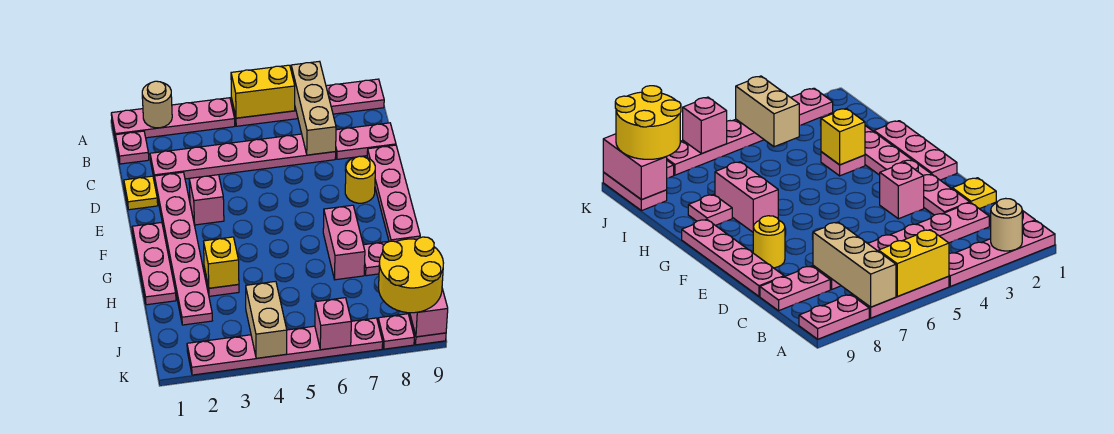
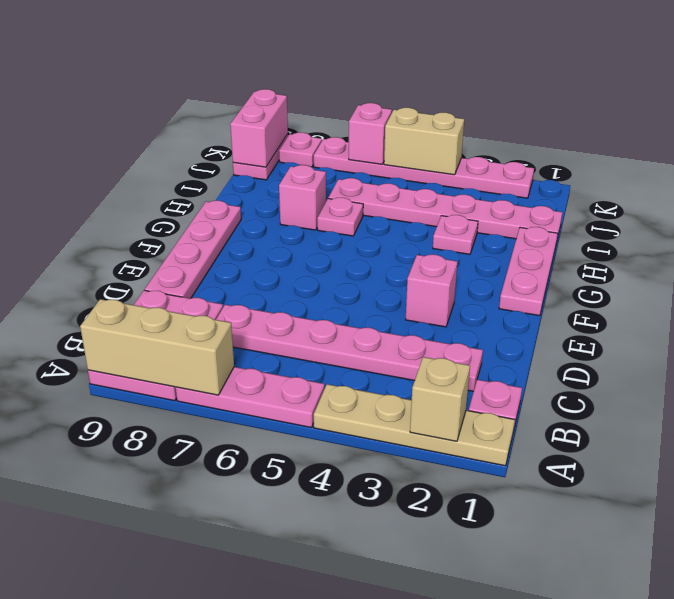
pink 1x4 plate [111,98,235,140] -> tan 1x4 plate [314,384,515,466]
tan 1x1 round brick [142,81,172,128] -> tan 1x1 brick [410,357,470,441]
yellow 1x2 brick [231,65,295,118] -> none
tan 1x3 brick [291,61,336,155] -> tan 1x3 brick turned to [80,299,234,395]
yellow 1x1 plate [124,176,158,210] -> none
pink 1x6 plate [155,172,212,325] -> pink 1x6 plate turned to [328,178,562,239]
yellow 1x1 round brick [345,156,375,203] -> none
pink 1x2 brick [323,205,365,280] -> pink 1x1 brick [279,165,326,230]
yellow 1x1 brick [204,237,239,288] -> none
pink 1x1 plate [363,241,389,276] -> pink 1x1 plate moved to [317,198,363,236]
tan 1x2 brick [246,281,287,358] -> tan 1x2 brick turned to [384,108,464,175]
yellow 2x2 round brick [379,237,443,313] -> none

